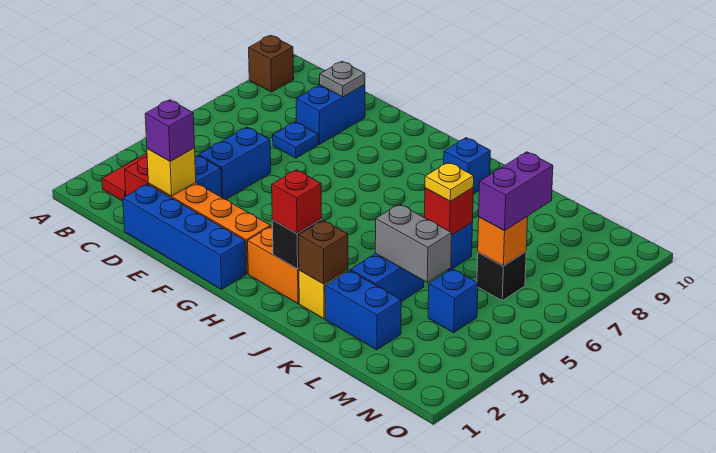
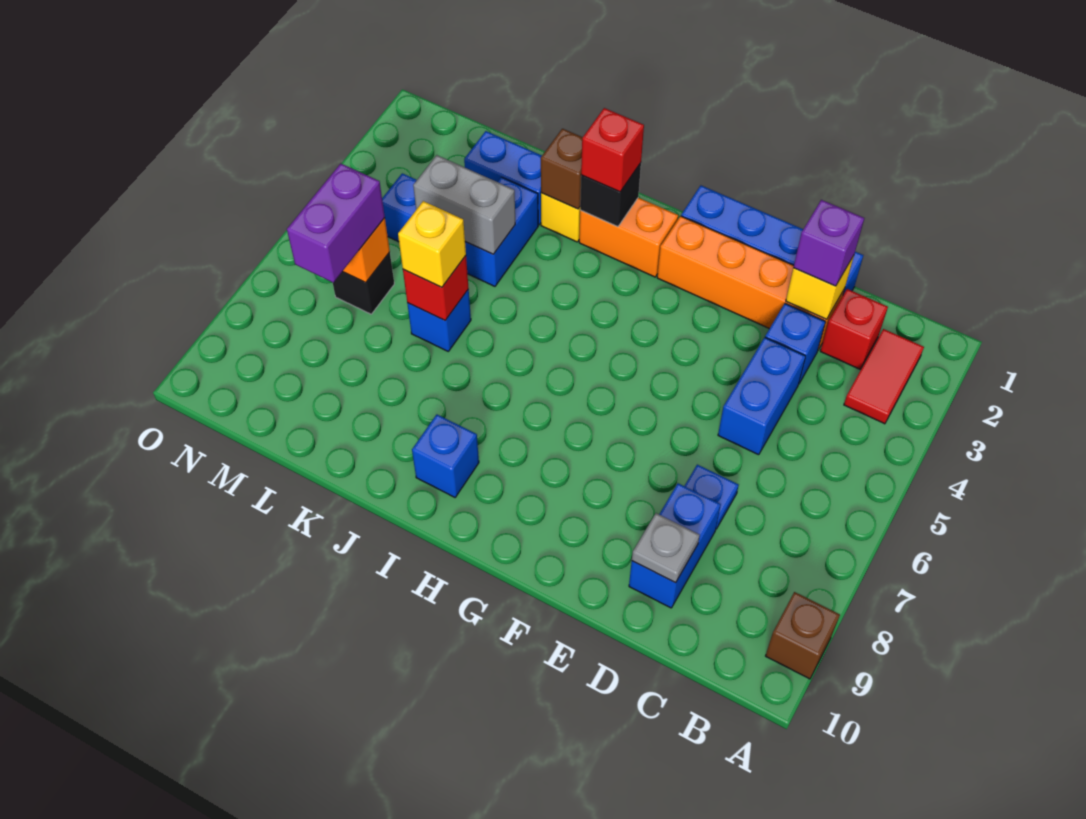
yellow 1x1 plate [425,162,474,201] -> yellow 1x1 brick [398,201,466,287]

